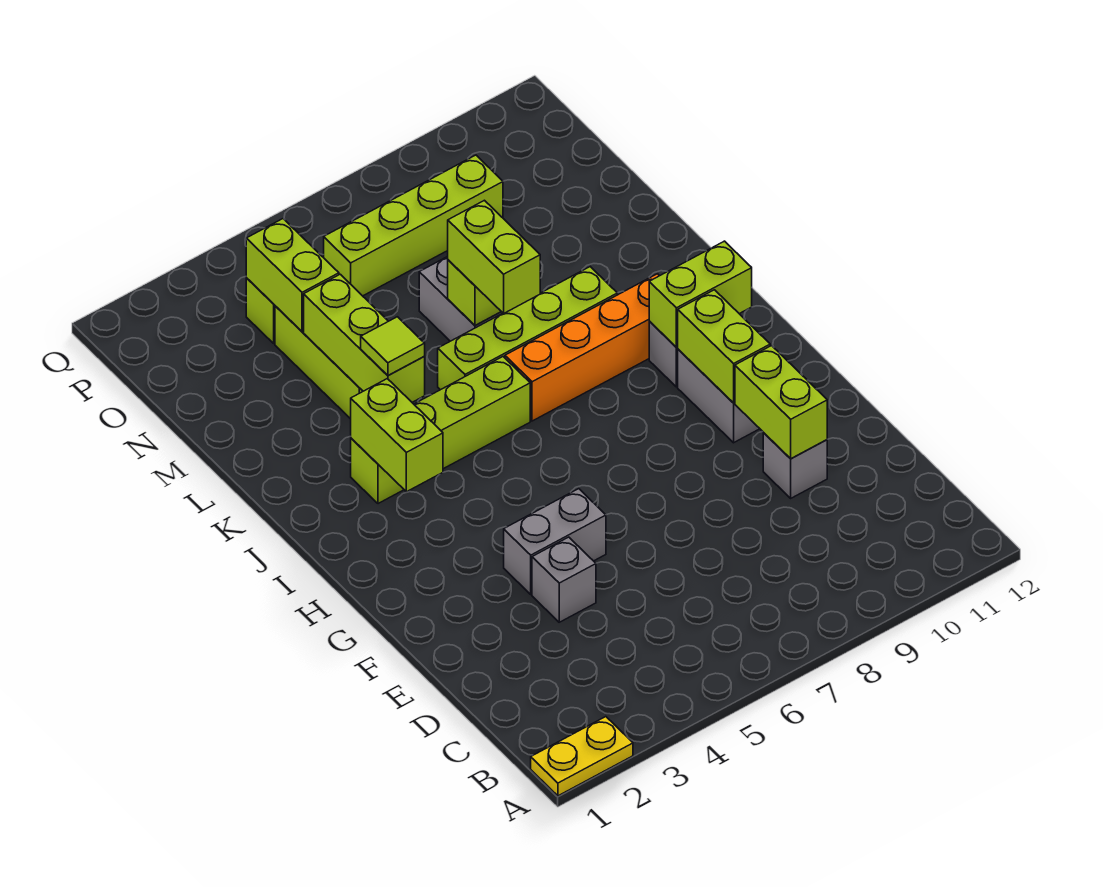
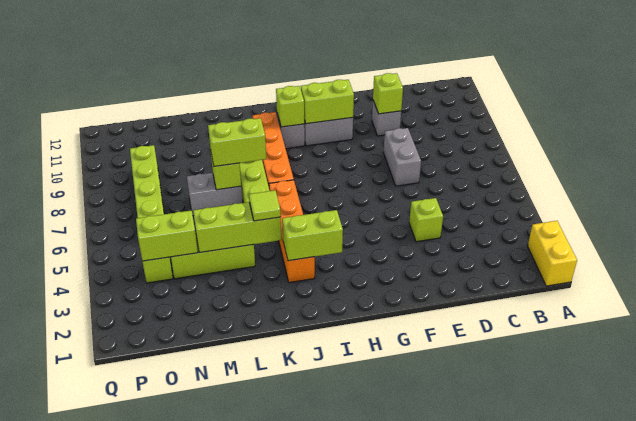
yellow 1x2 plate [531,717,633,796] -> yellow 1x2 brick [528,221,577,286]
grey 1x1 brick [532,537,596,622] -> lime 1x1 brick [409,198,443,242]
lime 1x2 brick [735,346,827,459] -> lime 1x1 brick [373,73,403,114]
grey 1x2 brick [504,489,606,594] -> grey 1x2 brick moved to [383,128,421,186]
lime 1x2 brick [649,241,752,347] -> lime 1x1 brick [276,86,304,127]
lime 1x4 brick [351,357,530,504] -> orange 1x4 brick [269,180,315,283]

